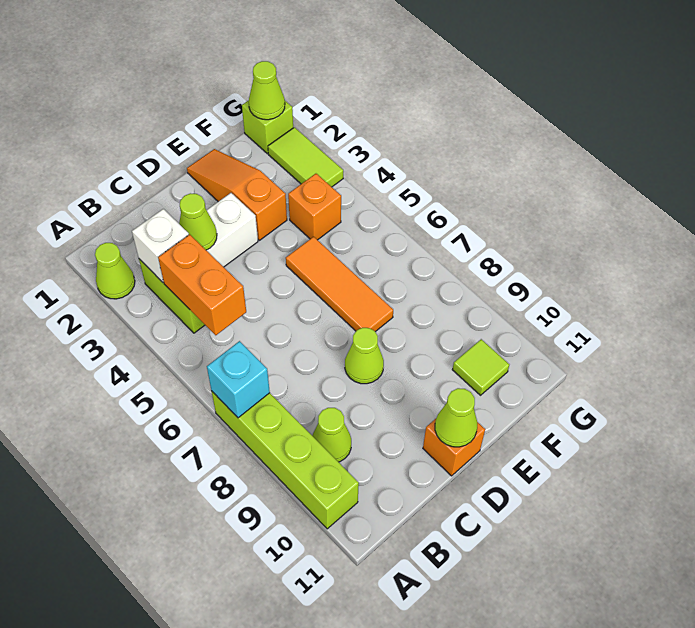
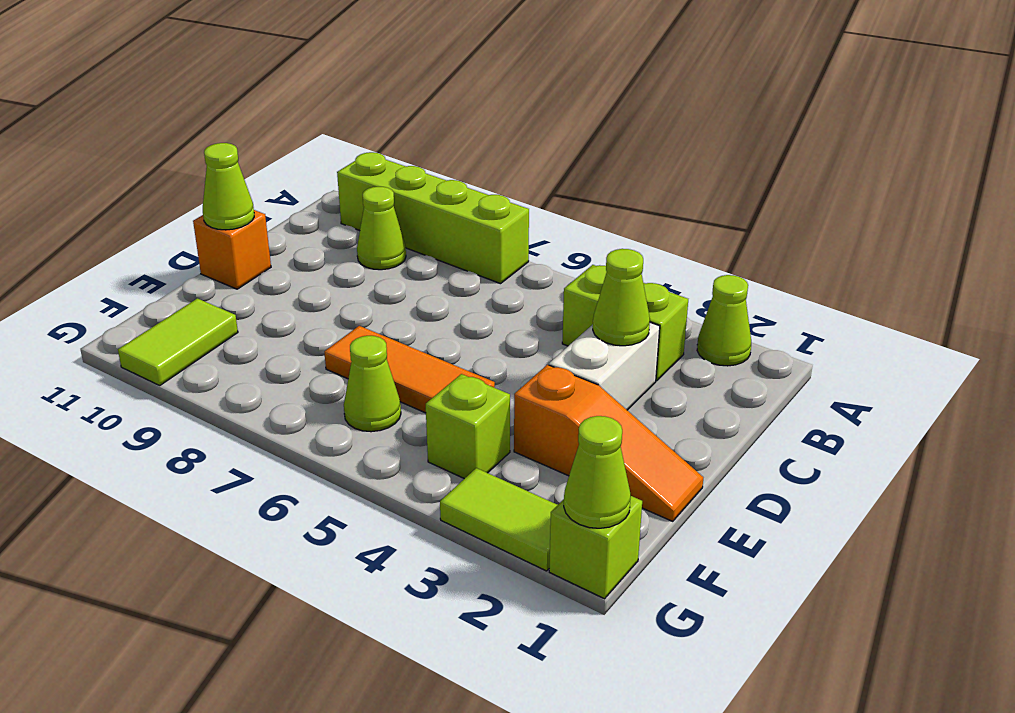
cyan 1x1 brick [207,341,270,418] -> none
white 1x1 brick [132,209,189,282] -> none
orange 1x2 brick [158,234,246,335] -> none
lime 1x1 cone [345,328,384,384] -> lime 1x1 cone moved to [344,336,401,432]
orange 1x1 brick [288,174,341,240] -> lime 1x1 brick [426,374,510,479]
lime 1x1 tile [452,339,509,395] -> lime 1x2 tile [118,298,238,385]

